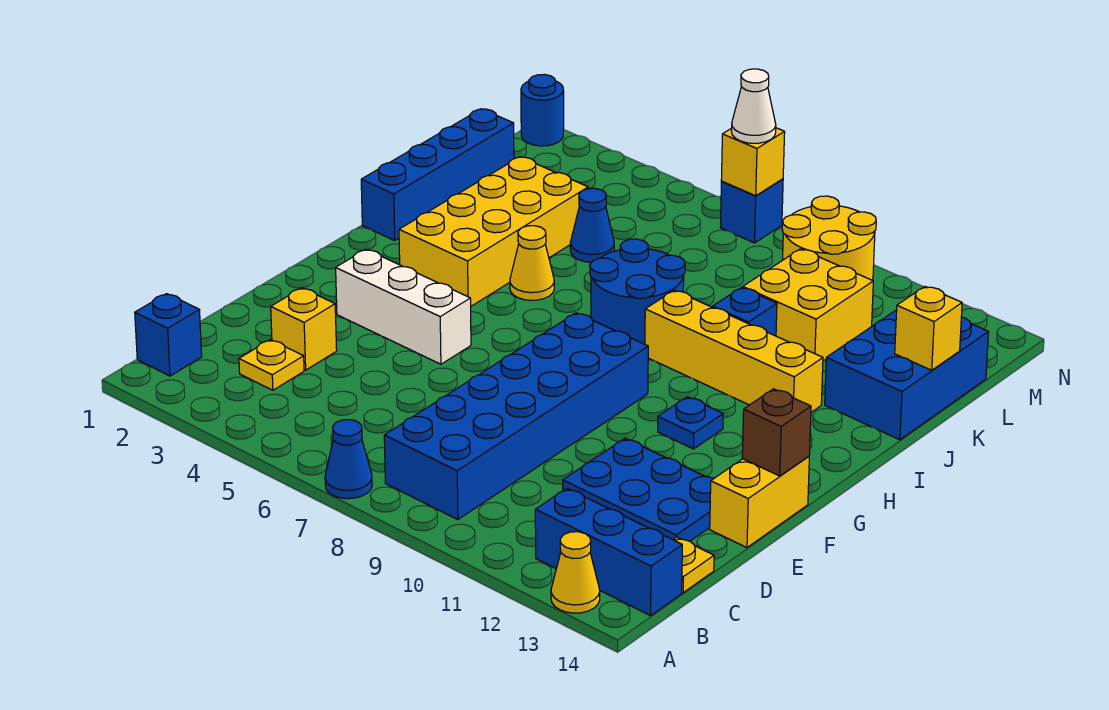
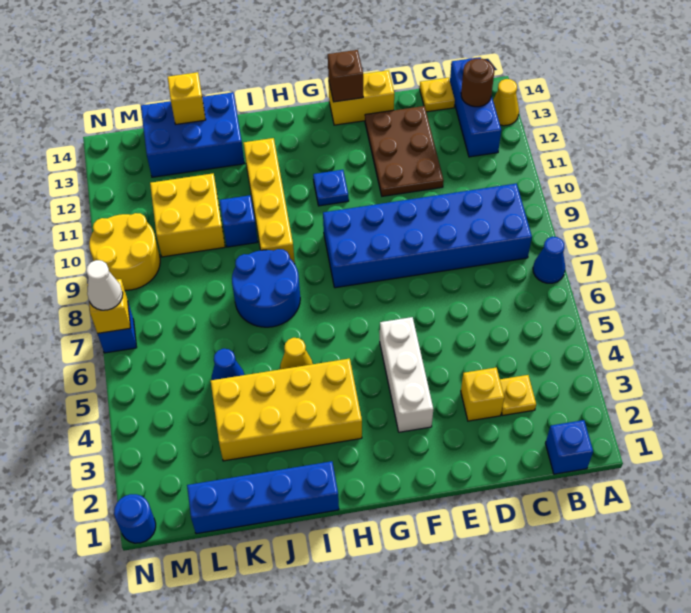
none -> brown 1x1 round brick [461,58,494,107]
blue 2x3 plate [563,439,714,541] -> brown 2x3 plate [365,106,444,196]

